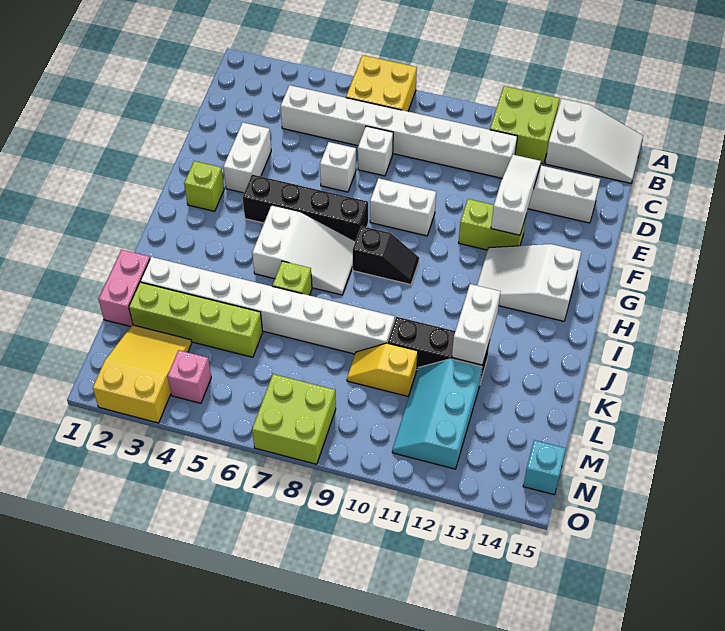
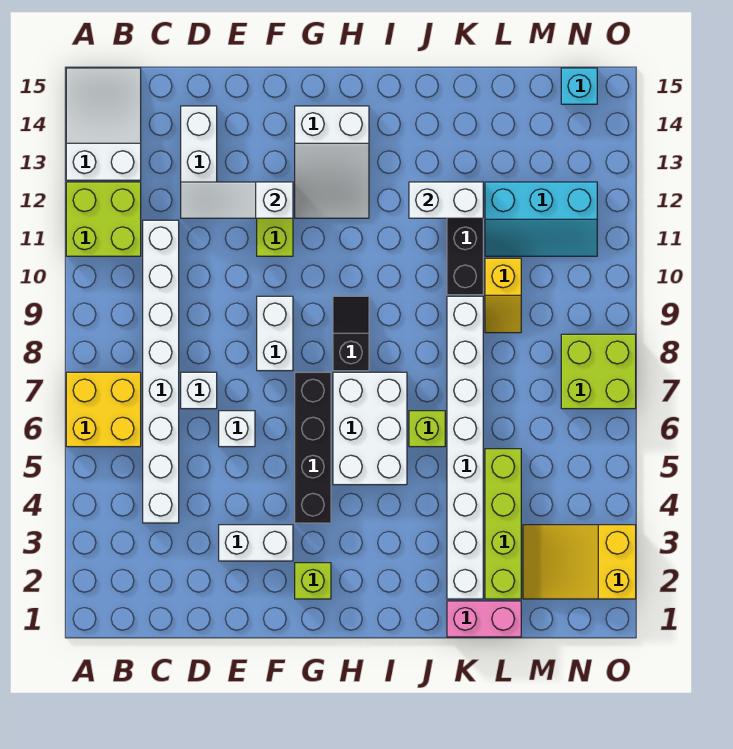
white 2x3 slope [252,205,355,295] -> white 2x3 brick [333,372,407,485]
pink 1x1 brick [168,350,211,403] -> none

